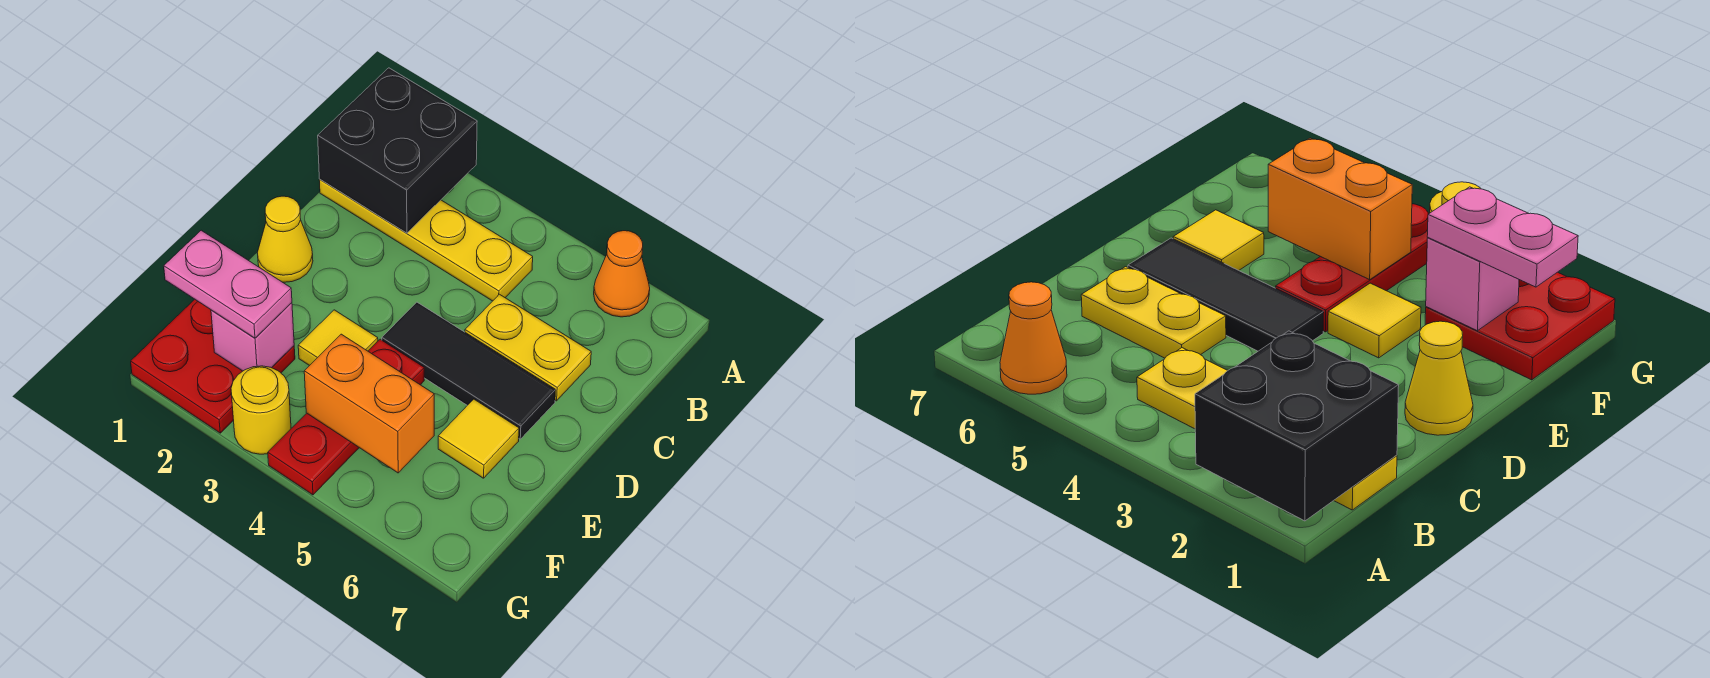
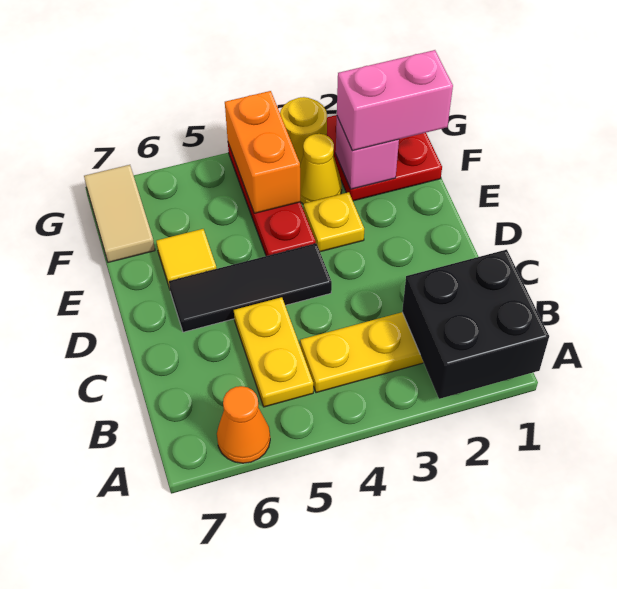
yellow 1x2 plate [465,294,591,401] -> yellow 1x2 plate turned to [234,297,313,407]
yellow 1x1 cone [257,196,313,282] -> yellow 1x1 cone moved to [300,134,342,204]
yellow 1x1 tile [298,310,378,366] -> yellow 1x1 plate [303,192,364,252]
pink 1x2 plate [164,230,292,338] -> pink 1x2 brick [337,50,453,151]
orange 1x2 brick [304,334,434,473] -> orange 1x2 brick turned to [225,91,300,213]
none -> tan 1x2 tile [84,165,155,262]

